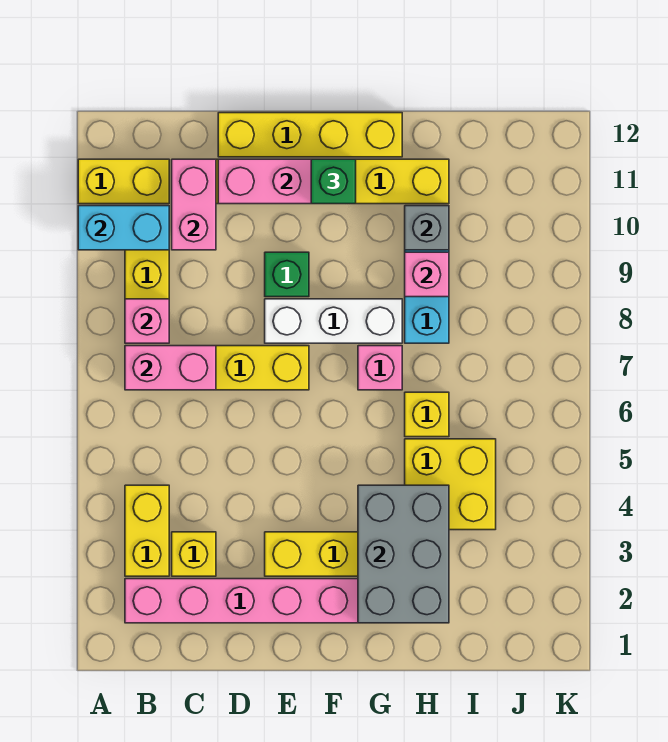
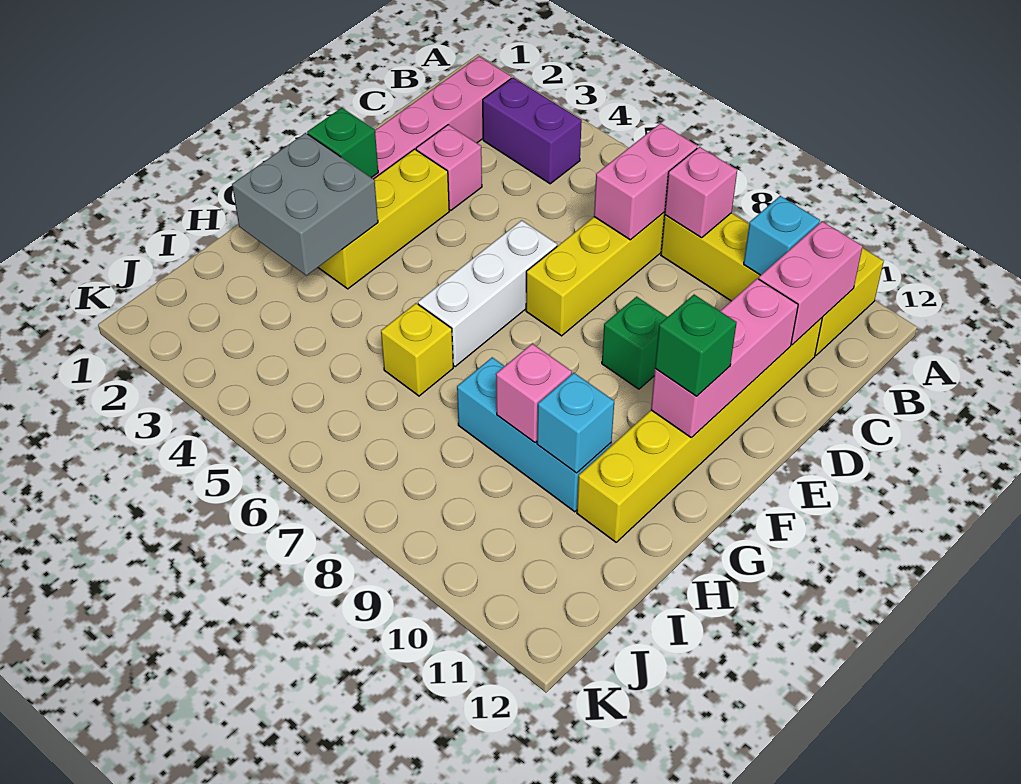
cyan 1x2 brick [78,206,169,250] -> cyan 1x1 brick [744,196,820,275]
yellow 1x2 brick [125,485,169,576] -> purple 1x2 brick [483,78,582,184]
yellow 1x1 brick [172,532,216,576] -> none
pink 1x2 brick [172,159,216,250] -> pink 1x2 brick turned to [759,221,863,345]
yellow 1x4 brick [218,113,402,157] -> none
white 1x3 brick [265,299,402,343] -> white 1x3 brick moved to [418,220,557,367]
none -> green 1x1 brick [307,108,378,178]
grey 2x3 brick [358,485,449,623] -> grey 2x2 brick [232,133,378,276]
pink 1x1 brick [358,346,402,390] -> pink 1x1 brick moved to [416,125,482,211]
yellow 2x2 brick [405,439,496,530] -> none
grey 1x1 brick [405,206,449,250] -> cyan 1x1 brick [537,373,614,473]

